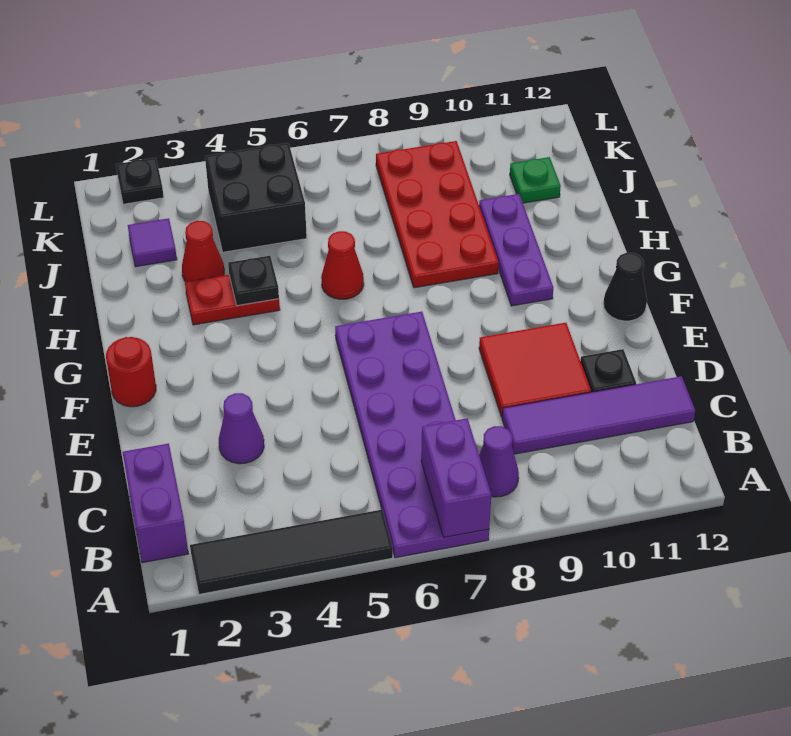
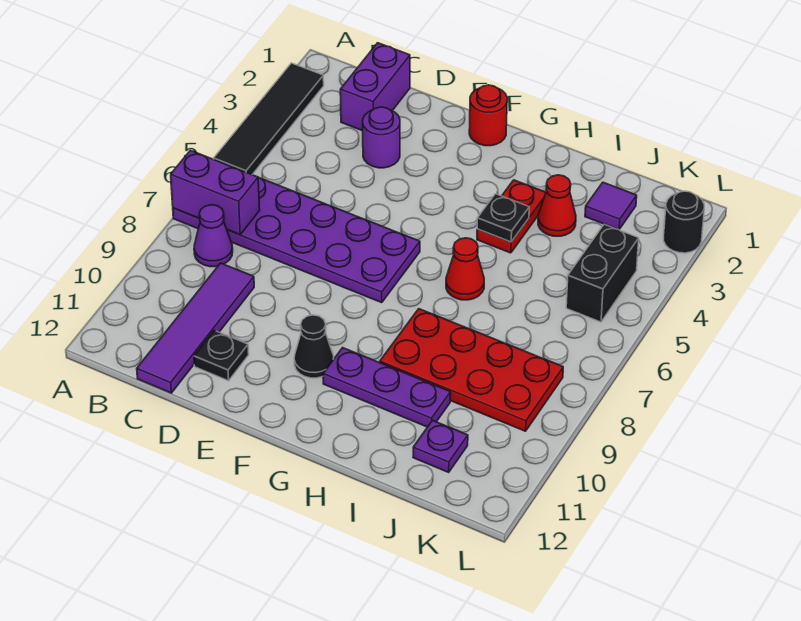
purple 1x2 brick [123,444,188,563] -> purple 1x2 brick turned to [340,43,410,131]
purple 1x1 cone [219,393,264,464] -> purple 1x1 round brick [363,107,400,168]
red 2x2 tile [479,323,591,417] -> none
black 1x1 cone [603,253,647,321] -> black 1x1 cone moved to [294,315,334,378]
black 2x2 brick [205,143,307,252] -> black 1x2 brick [566,224,639,322]
green 1x1 plate [510,157,561,203] -> purple 1x1 plate [413,420,468,472]
black 1x1 plate [116,158,164,204] -> black 1x1 round brick [664,191,704,253]

